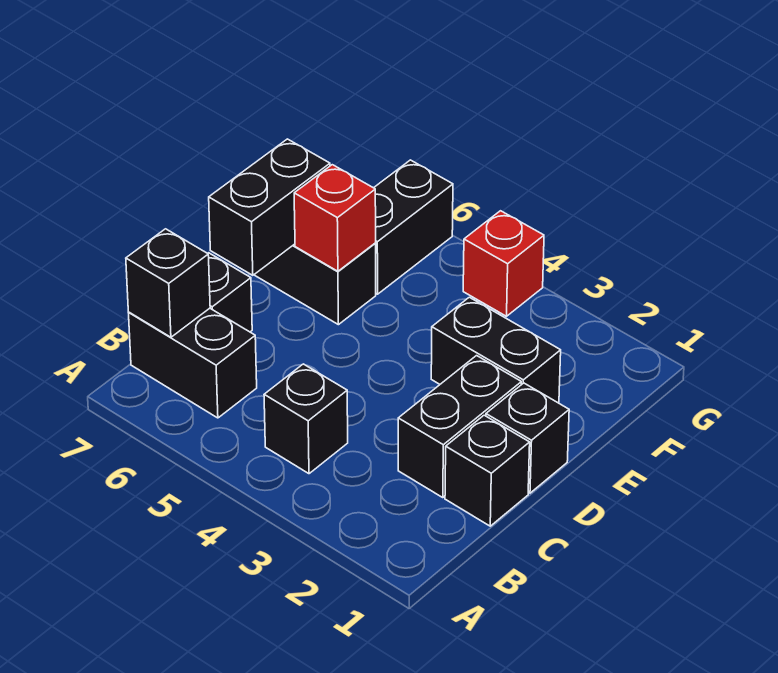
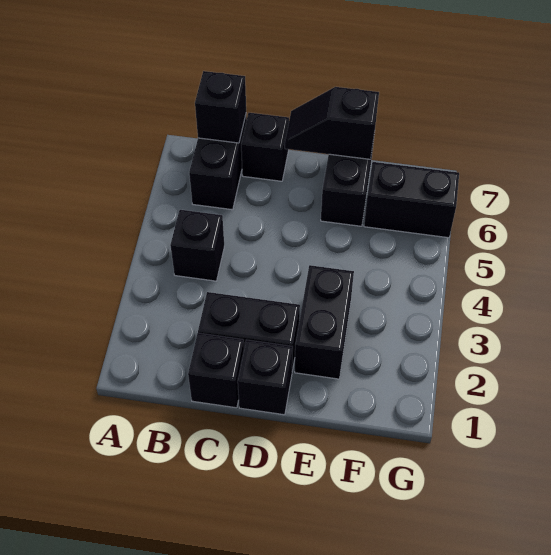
black 1x2 brick [209,139,330,275] -> black 1x2 slope [285,87,379,159]
red 1x1 brick [294,165,376,271] -> none
red 1x1 brick [463,211,544,316] -> none

